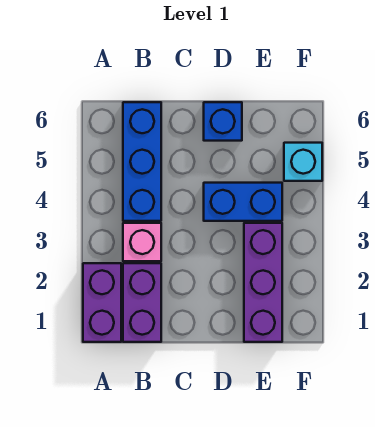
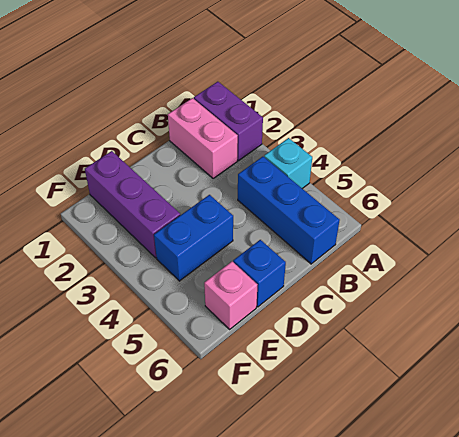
purple 1x2 brick [123,263,161,342] -> pink 1x2 brick [168,98,238,178]
pink 1x1 brick [123,223,161,261] -> pink 1x1 brick moved to [204,261,257,329]
cyan 1x1 brick [284,143,322,181] -> cyan 1x1 brick moved to [264,138,312,189]

